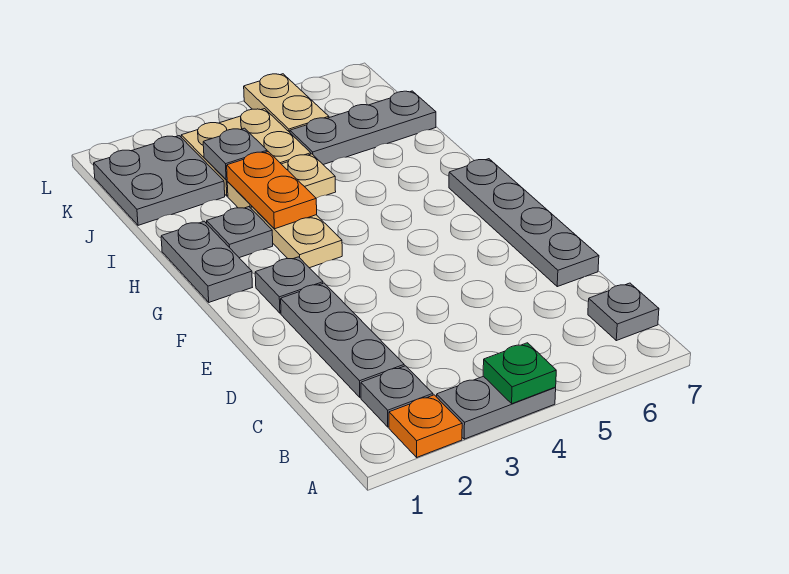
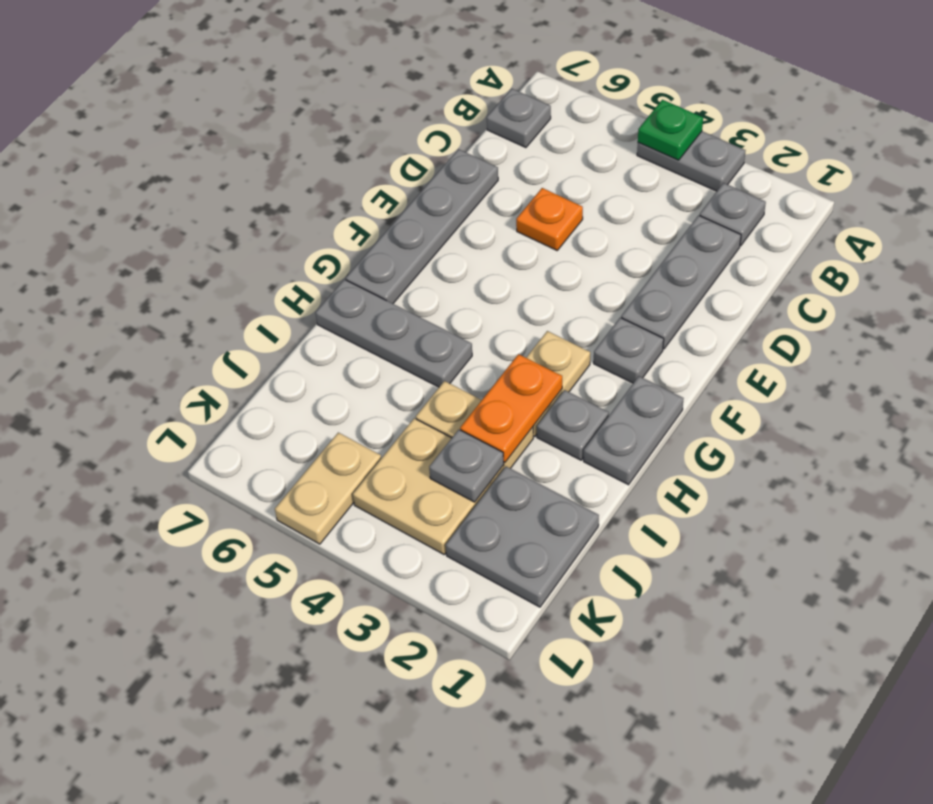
orange 1x1 plate [389,395,462,457] -> orange 1x1 plate moved to [516,188,583,250]
grey 1x3 plate [290,91,436,165] -> grey 1x3 plate moved to [316,279,472,387]

